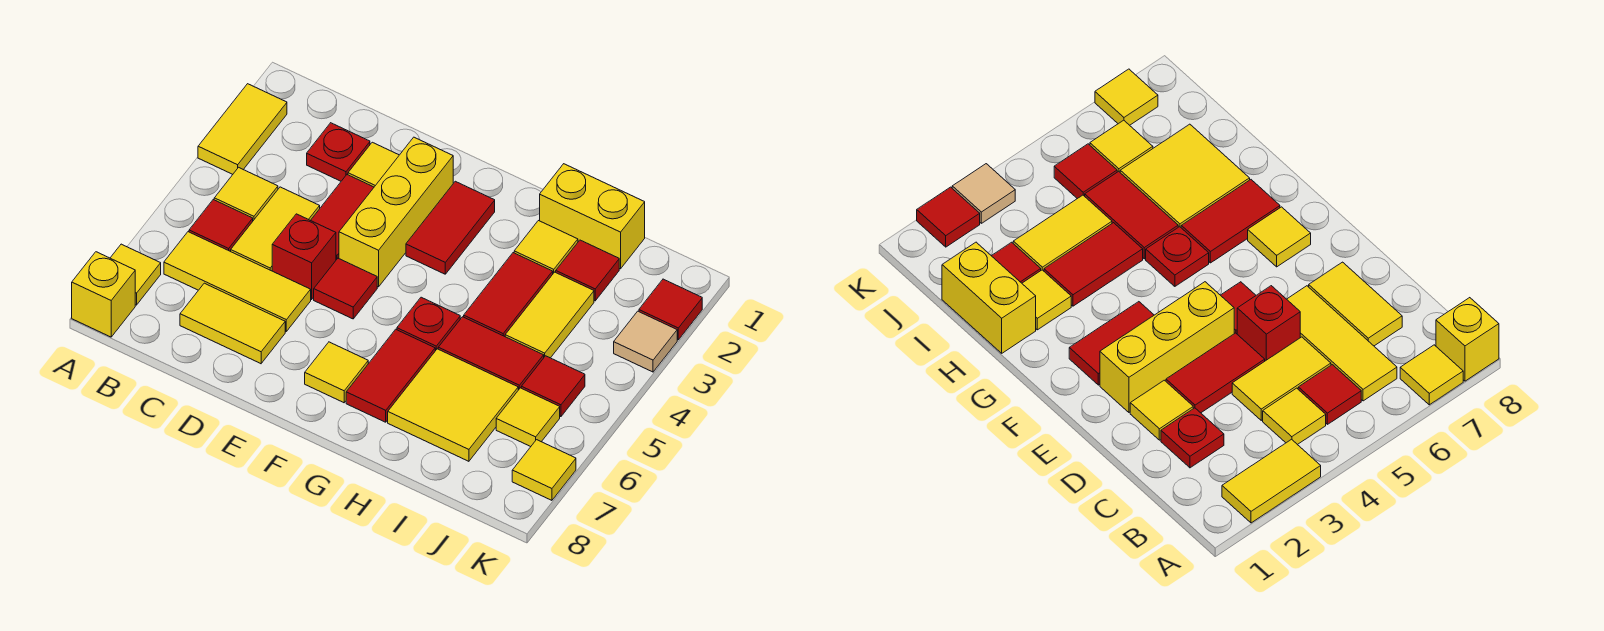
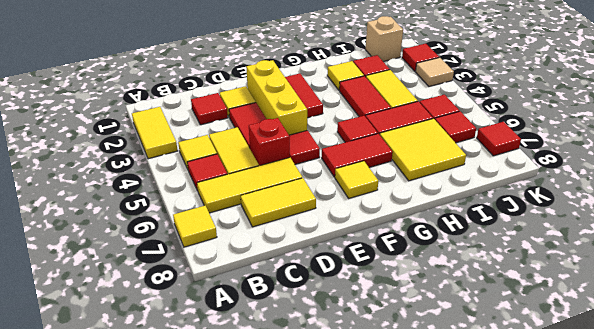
yellow 1x1 brick [72,252,135,337] -> none
red 1x1 plate [307,123,370,181] -> red 1x1 tile [191,93,228,125]
red 1x1 plate [397,297,460,351] -> red 1x1 tile [337,116,378,142]
red 1x2 tile [346,329,435,422] -> red 1x2 tile turned to [322,134,393,177]
yellow 1x2 brick [540,164,645,269] -> none
none -> tan 1x1 brick [365,16,403,62]
yellow 1x1 tile [496,388,560,447] -> red 1x1 tile [435,111,476,143]
yellow 1x1 tile [512,440,576,500] -> red 1x1 tile [477,122,521,156]

